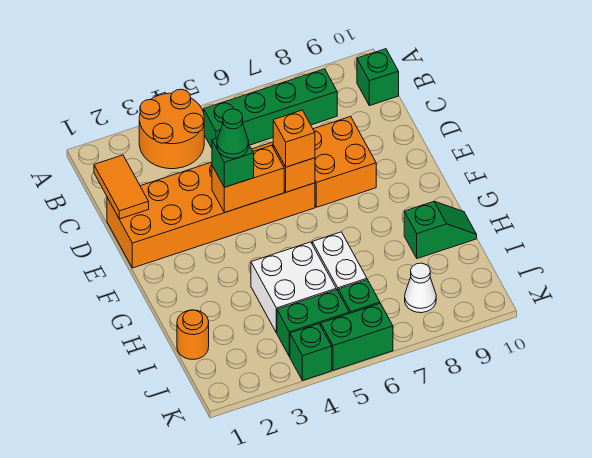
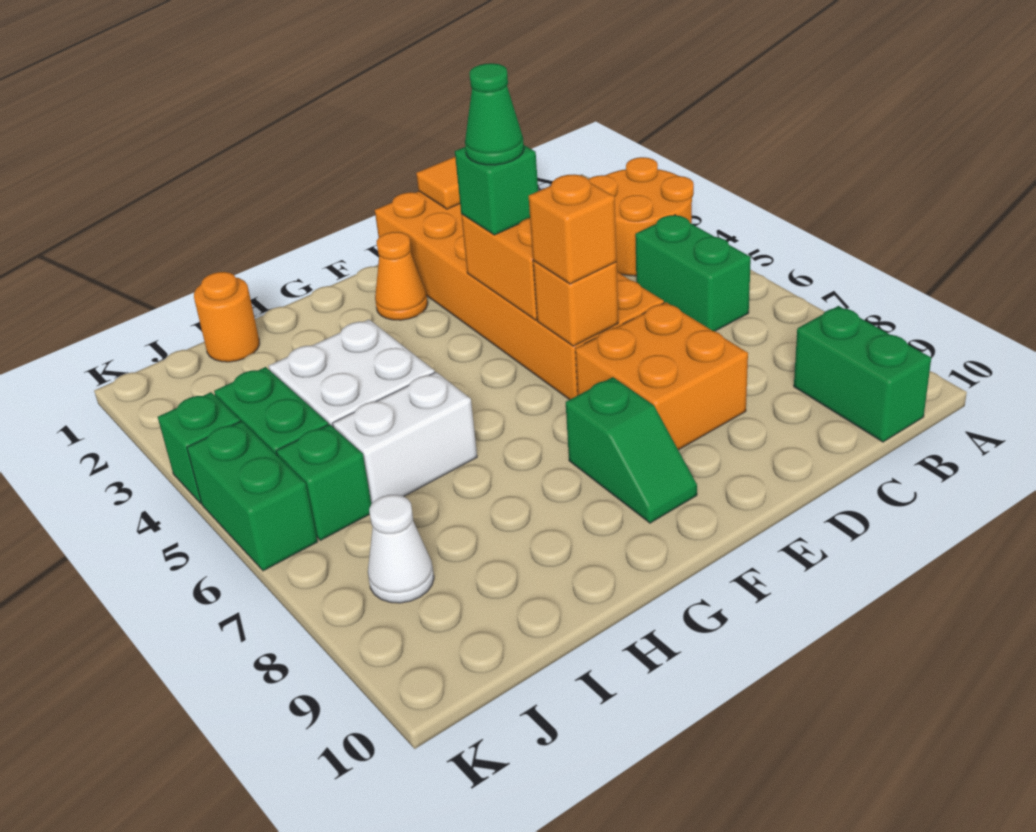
green 1x4 brick [204,69,337,148] -> green 1x2 brick [635,215,751,331]
green 1x1 brick [357,49,399,106] -> green 1x2 brick [794,306,931,442]
none -> orange 1x1 cone [375,232,428,320]
green 1x2 slope [404,201,477,258] -> green 1x2 slope moved to [566,377,697,523]

